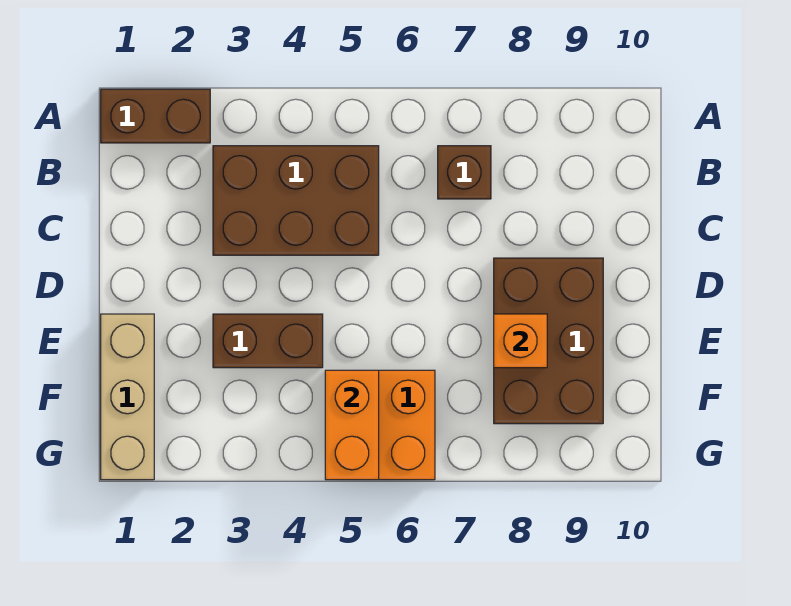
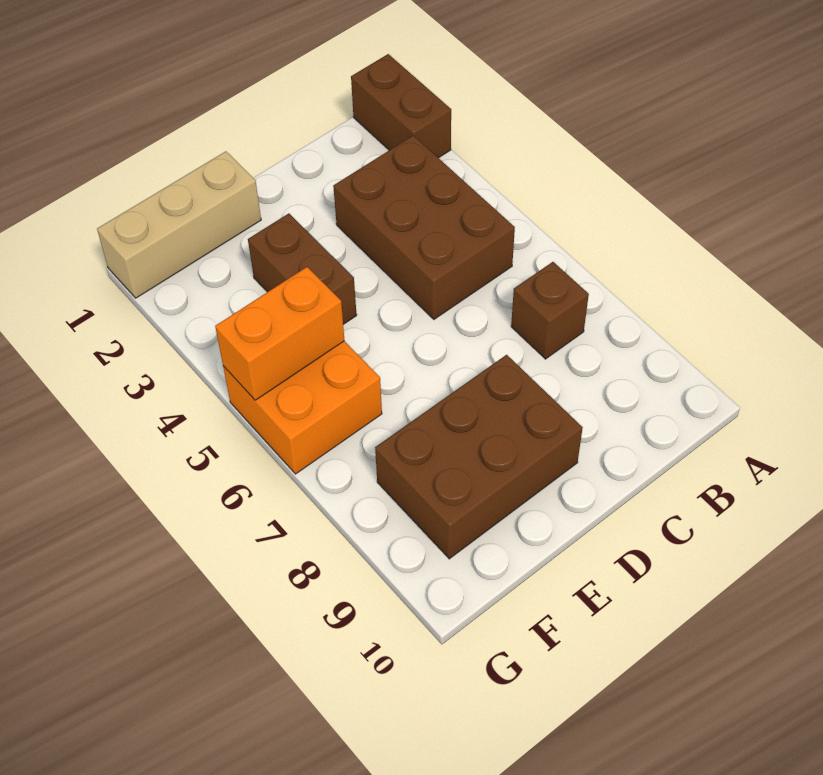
orange 1x1 brick [494,314,547,368] -> none

